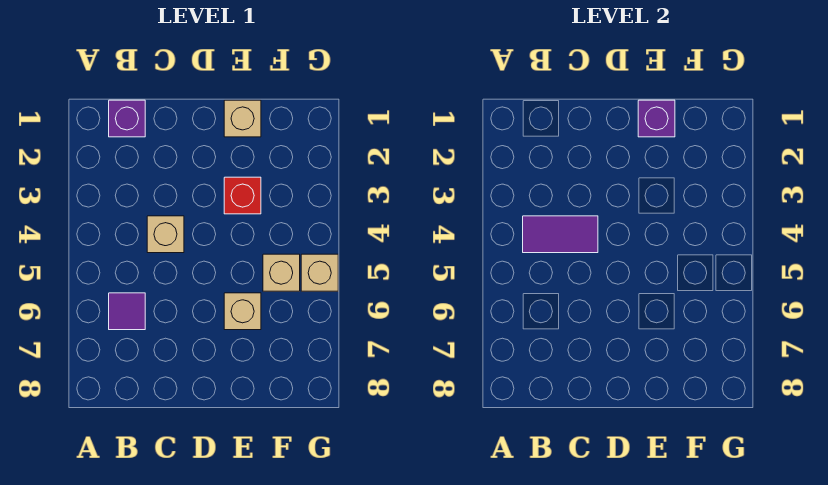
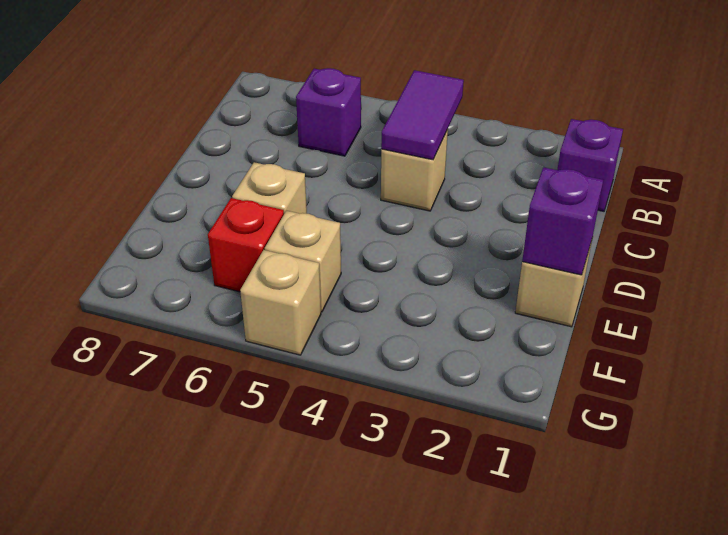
purple 1x1 tile [109,293,145,330] -> purple 1x1 brick [296,68,361,156]
red 1x1 brick [224,177,261,214] -> red 1x1 brick moved to [208,198,284,292]

